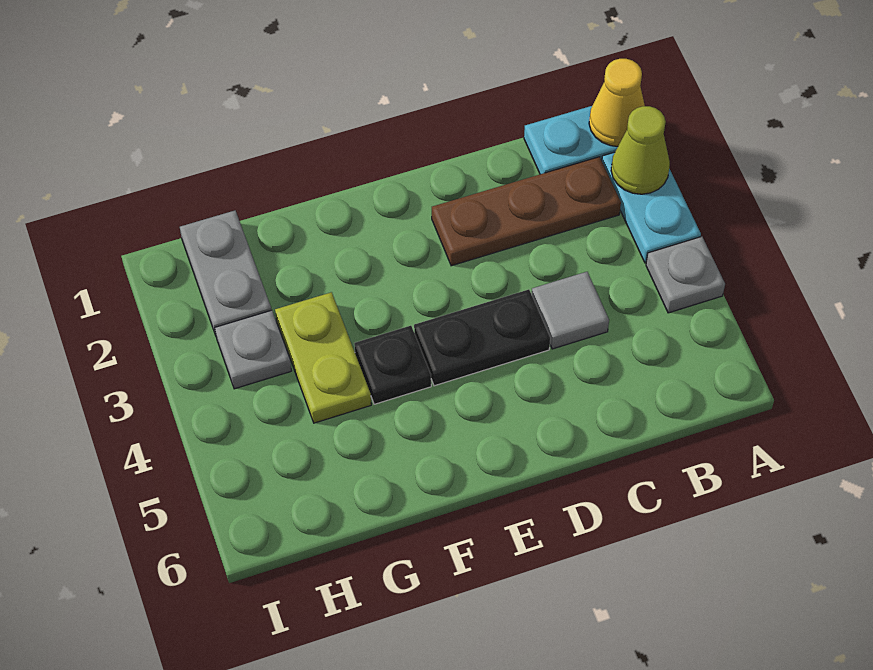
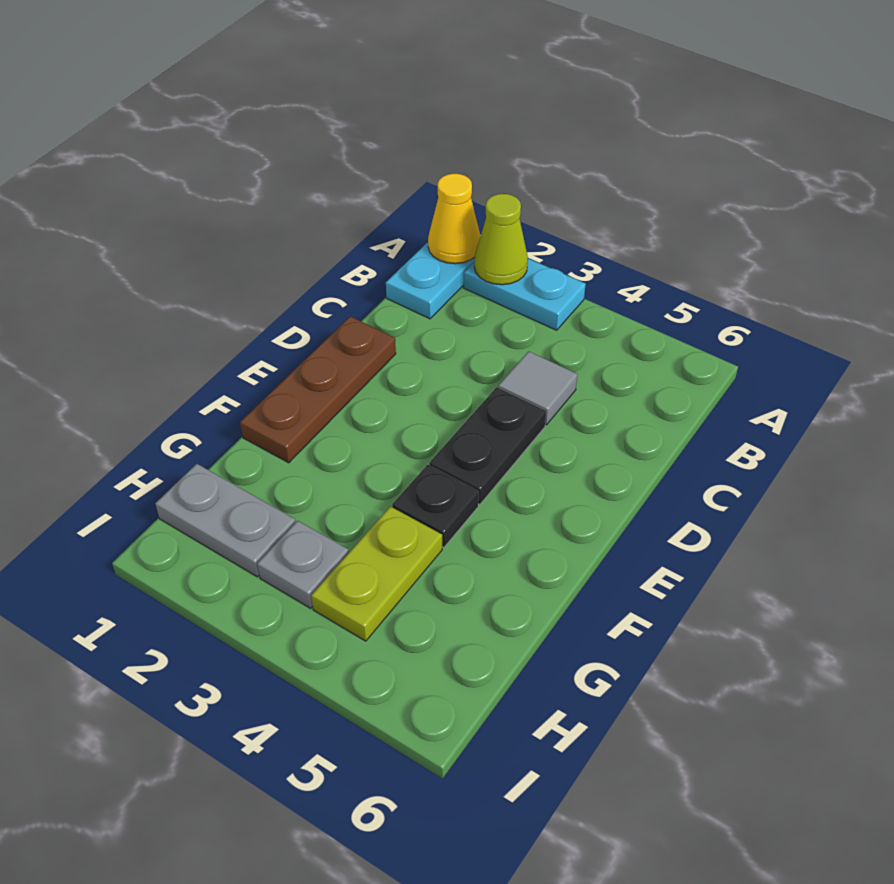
grey 1x1 plate [646,237,725,313] -> none
brown 1x3 plate [432,157,621,266] -> brown 1x3 plate moved to [240,316,396,463]
lime 1x2 plate [275,292,371,423] -> lime 1x2 plate turned to [311,506,442,641]

